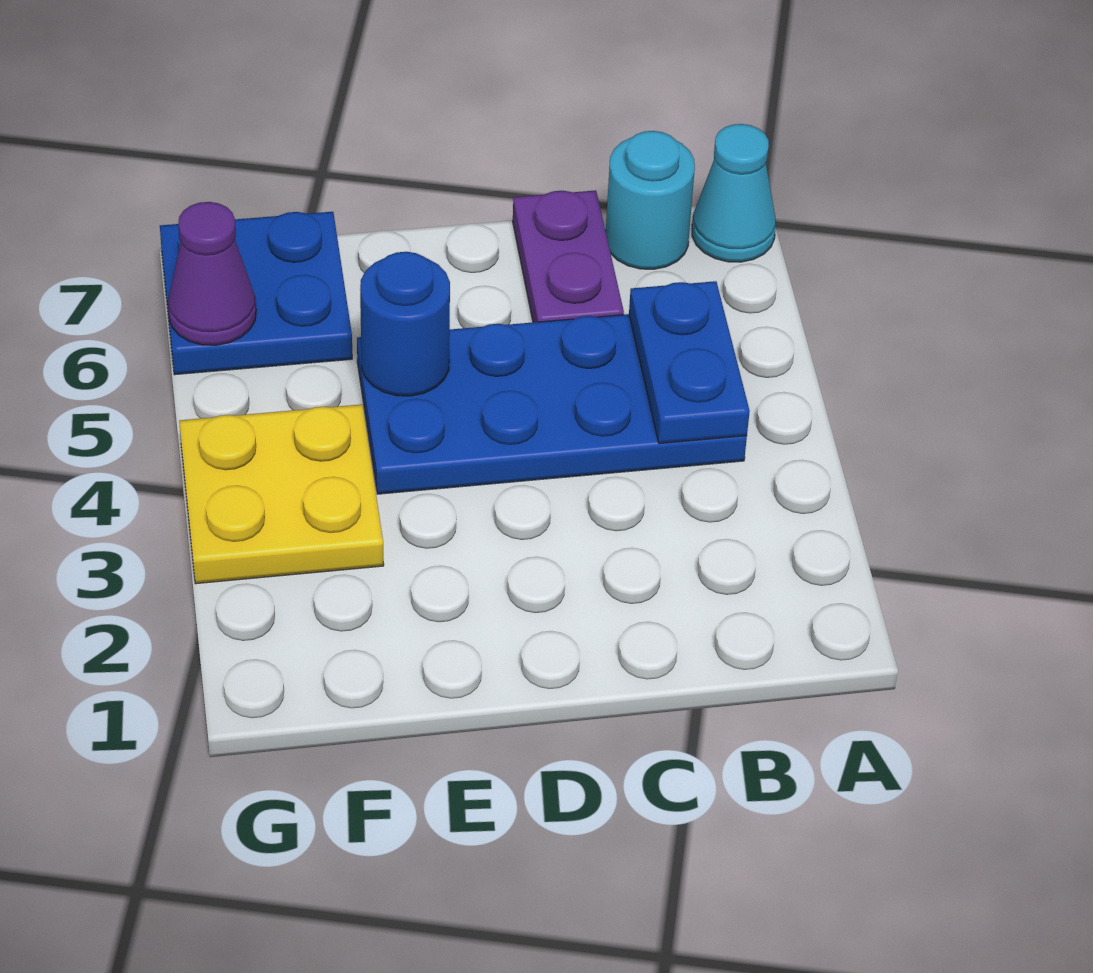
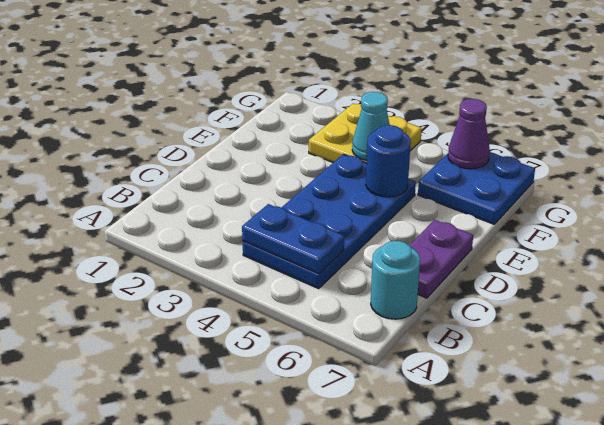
cyan 1x1 cone [692,124,776,262] -> cyan 1x1 cone moved to [352,92,390,161]
purple 1x2 plate [513,190,624,322] -> purple 1x2 plate turned to [409,220,473,298]

